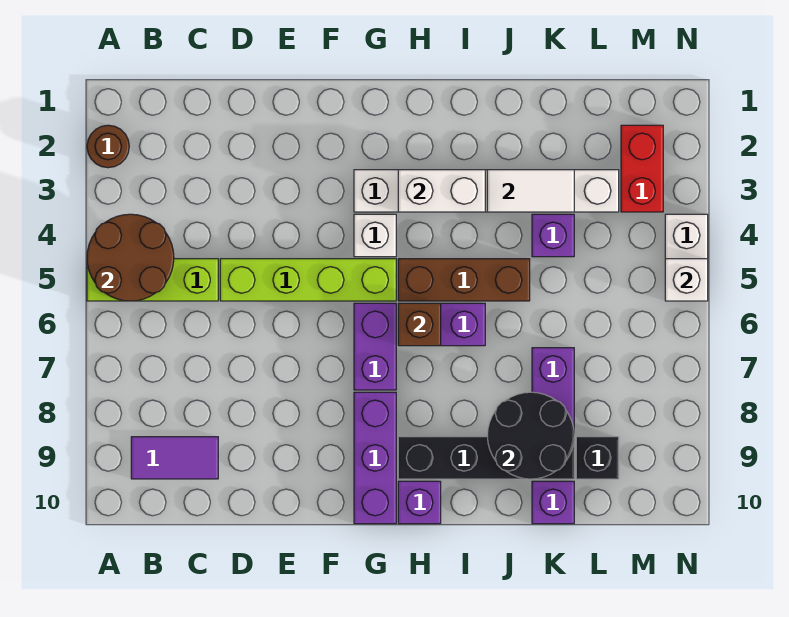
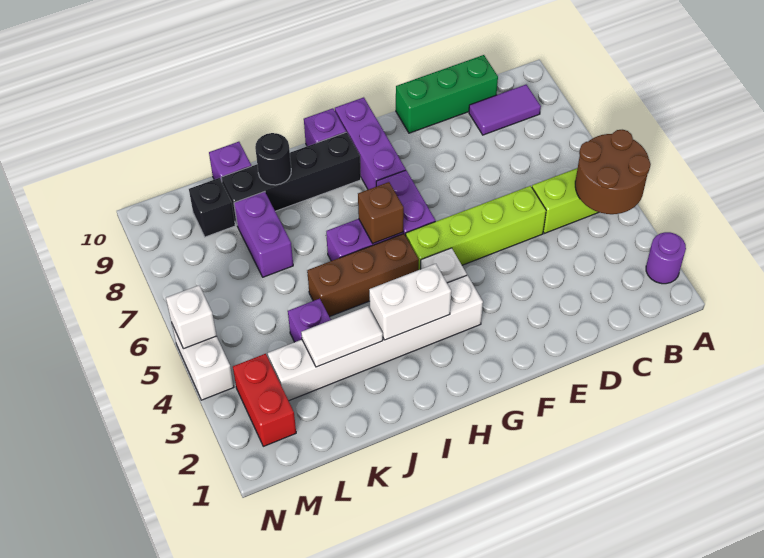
brown 1x1 round brick [87,125,129,168] -> purple 1x1 round brick [646,232,686,284]
none -> green 1x3 brick [396,55,498,133]
black 2x2 round brick [487,392,574,479] -> black 1x1 round brick [255,133,291,185]

